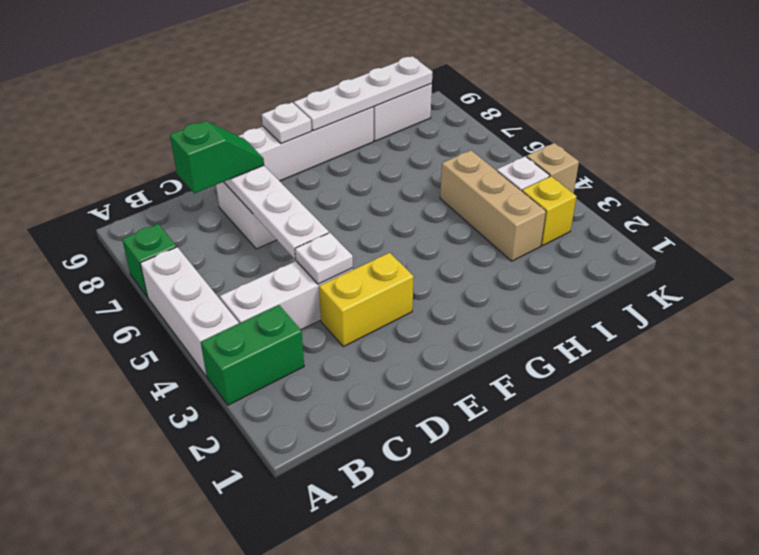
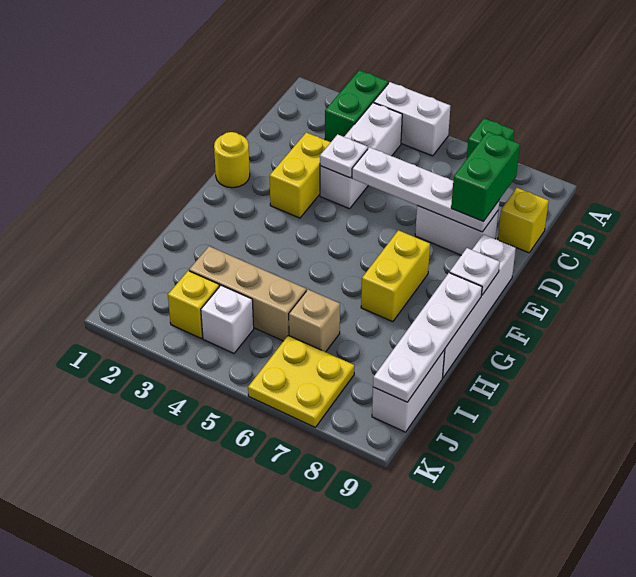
white 1x3 brick [140,247,239,376] -> white 1x2 brick [374,82,450,156]
green 1x2 slope [170,121,264,193] -> green 1x2 brick [451,132,520,221]
none -> yellow 1x1 brick [498,188,549,253]
none -> yellow 1x1 round brick [214,132,250,188]
none -> yellow 1x2 brick [361,230,430,322]
none -> yellow 2x2 plate [248,335,354,427]
tan 1x1 brick [527,143,579,194] -> tan 1x1 brick moved to [289,290,340,352]

